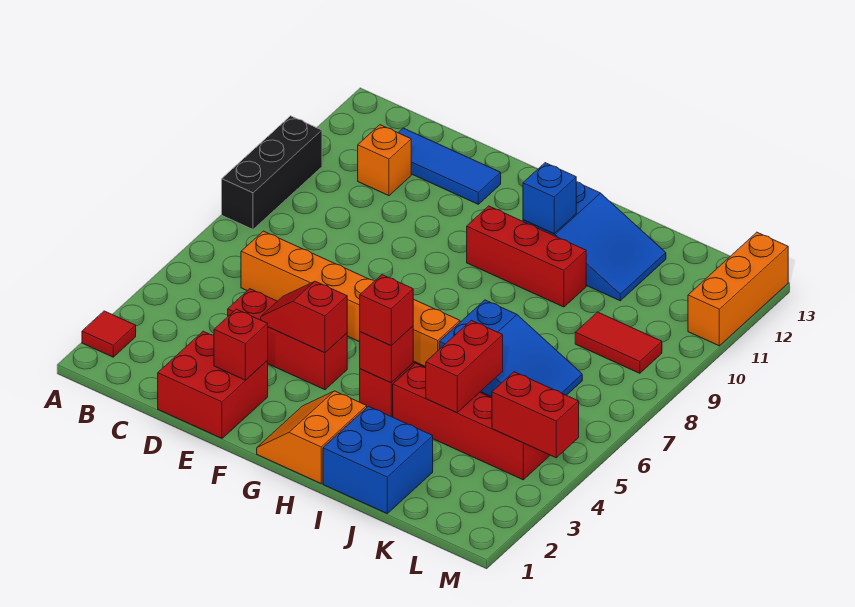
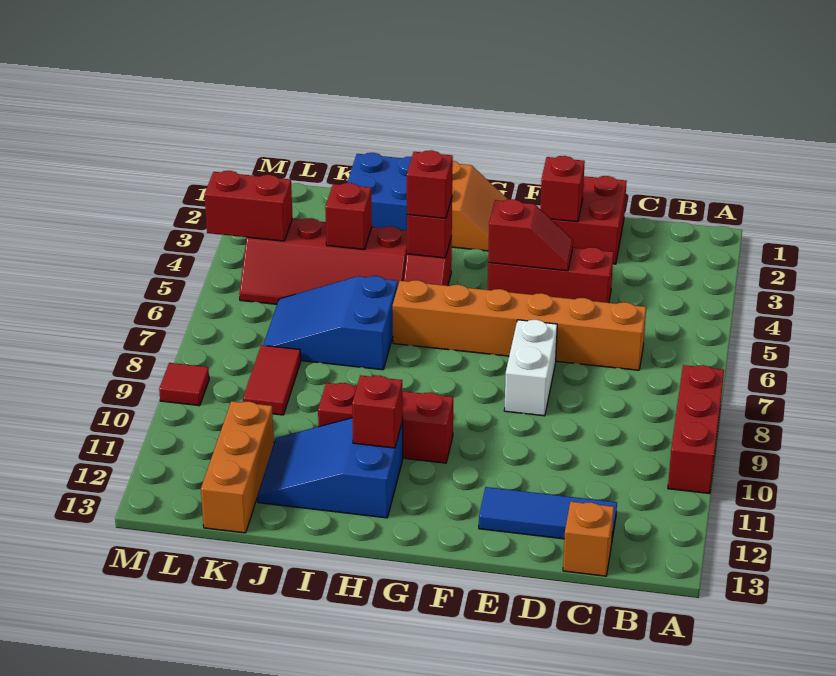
red 1x1 tile [82,311,136,357] -> red 1x1 tile moved to [159,363,209,406]
black 1x3 brick [222,116,322,229] -> red 1x3 brick [668,365,724,494]
orange 1x1 brick [358,125,411,196] -> orange 1x1 brick moved to [563,502,614,576]
none -> white 1x2 brick [504,320,557,416]
blue 1x1 brick [523,163,576,233] -> red 1x1 brick [352,375,403,448]
red 1x2 brick [426,320,503,413] -> red 1x1 brick [325,183,372,250]
red 1x2 tile [575,312,662,373] -> red 1x2 tile turned to [243,345,301,415]
orange 1x3 brick [688,232,788,346] -> orange 1x3 brick moved to [201,401,274,533]

